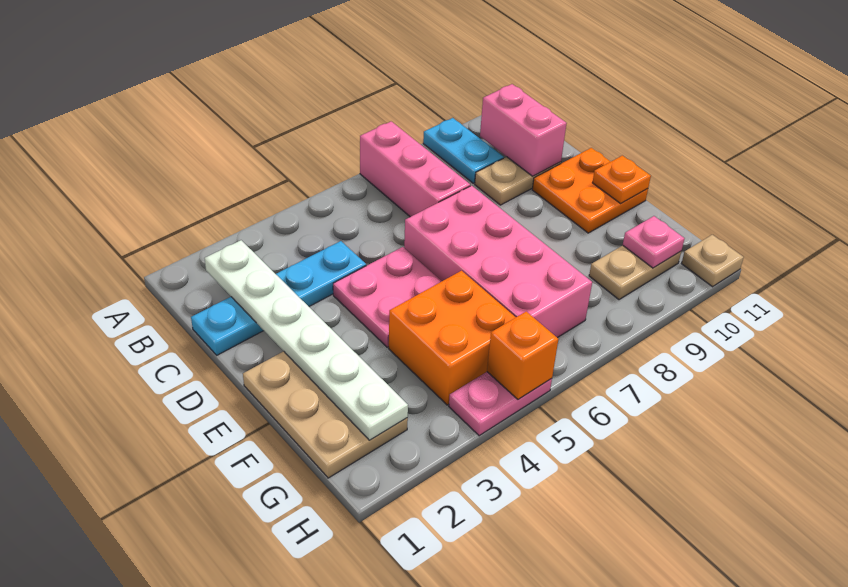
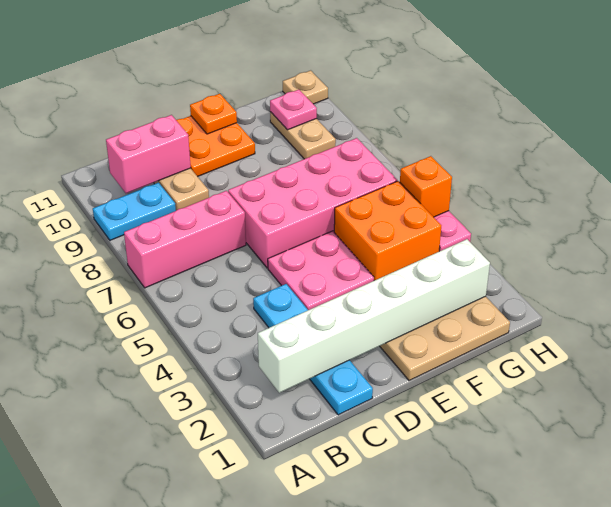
white 1x6 plate [204,240,408,440] -> white 1x6 brick [258,239,490,393]

